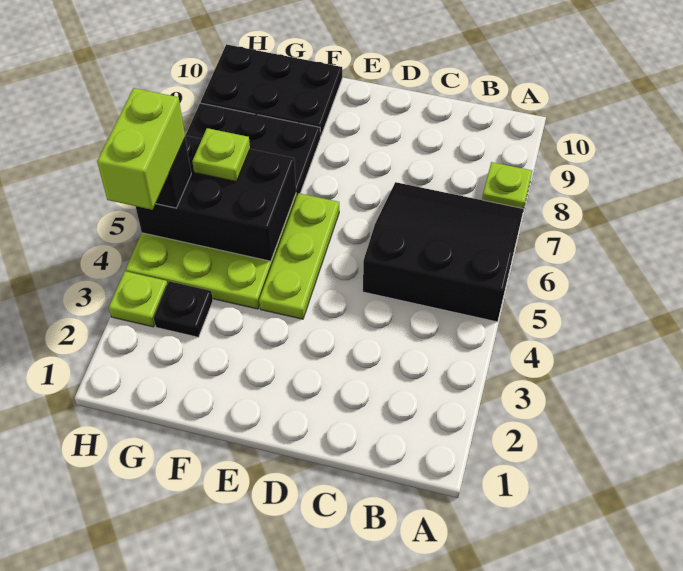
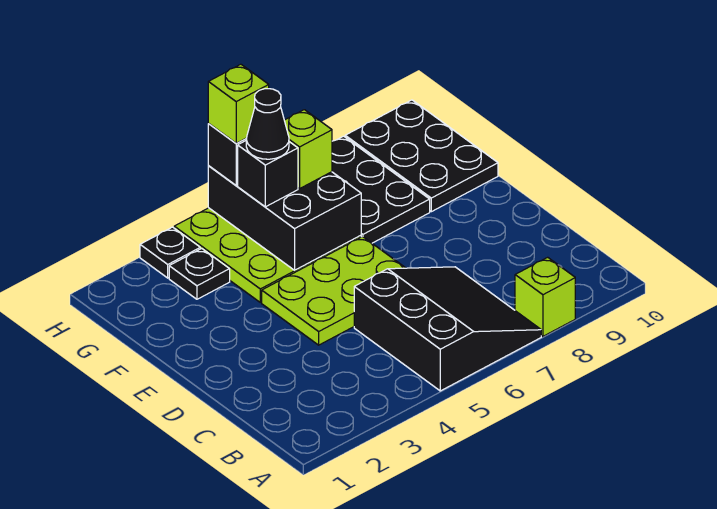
lime 1x1 plate [482,162,532,209] -> lime 1x1 brick [515,257,575,336]
lime 1x3 plate [259,193,339,319] -> lime 2x3 plate [262,237,405,345]
none -> black 1x1 brick [238,141,298,207]
none -> black 1x1 cone [246,89,289,159]
lime 1x1 plate [192,128,250,182] -> lime 1x1 brick [284,110,332,189]
lime 1x1 plate [109,271,167,327] -> black 1x1 plate [140,227,200,278]
lime 1x2 brick [97,88,185,210] -> lime 1x1 brick [208,64,269,143]

